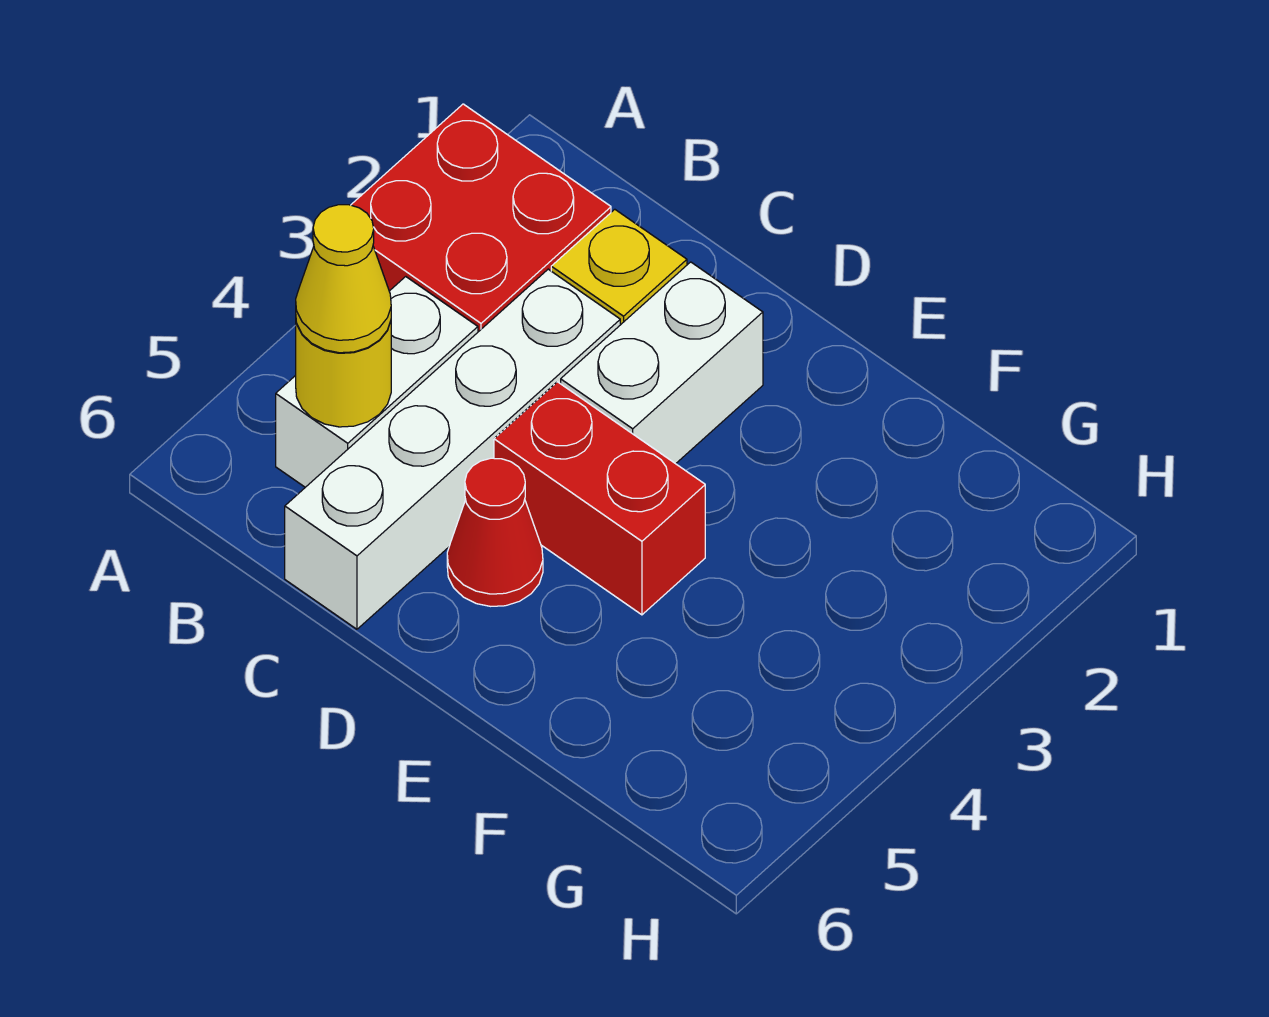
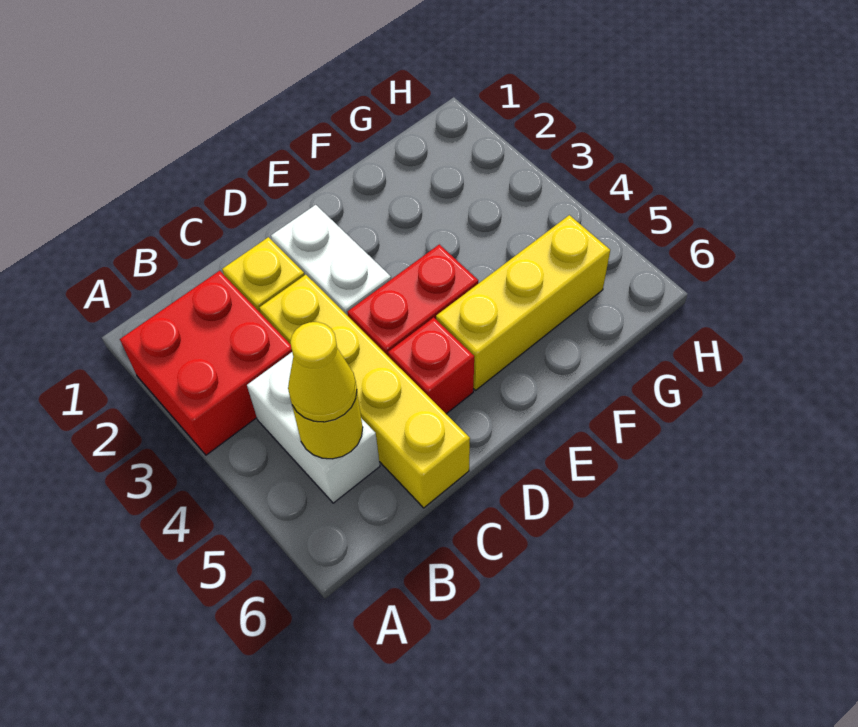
white 1x4 brick [285,269,620,629] -> yellow 1x4 brick [259,275,470,508]
red 1x1 cone [447,458,543,606] -> red 1x1 brick [388,317,474,414]
none -> yellow 1x3 brick [436,215,610,390]

